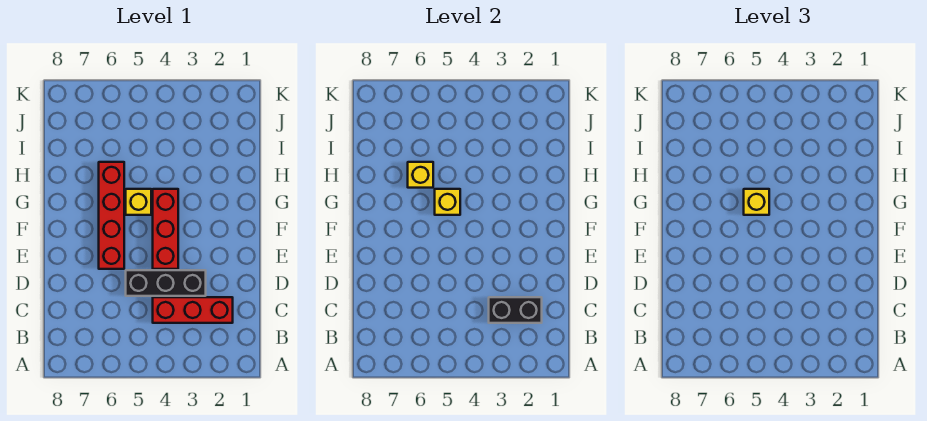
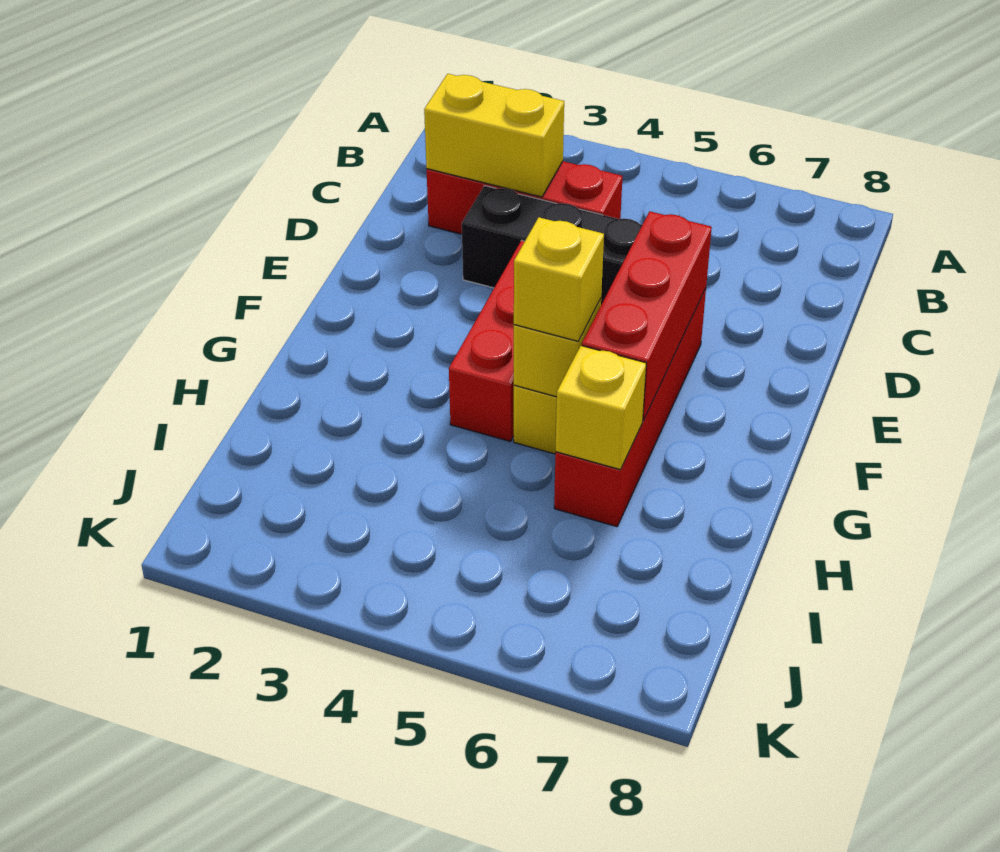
black 1x2 brick [489,297,542,323] -> yellow 1x2 brick [424,74,564,197]
none -> red 1x3 brick [582,211,712,420]

